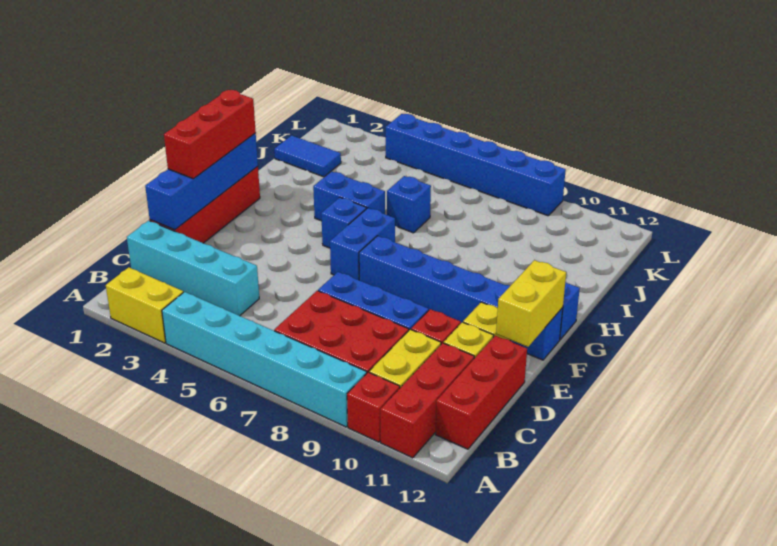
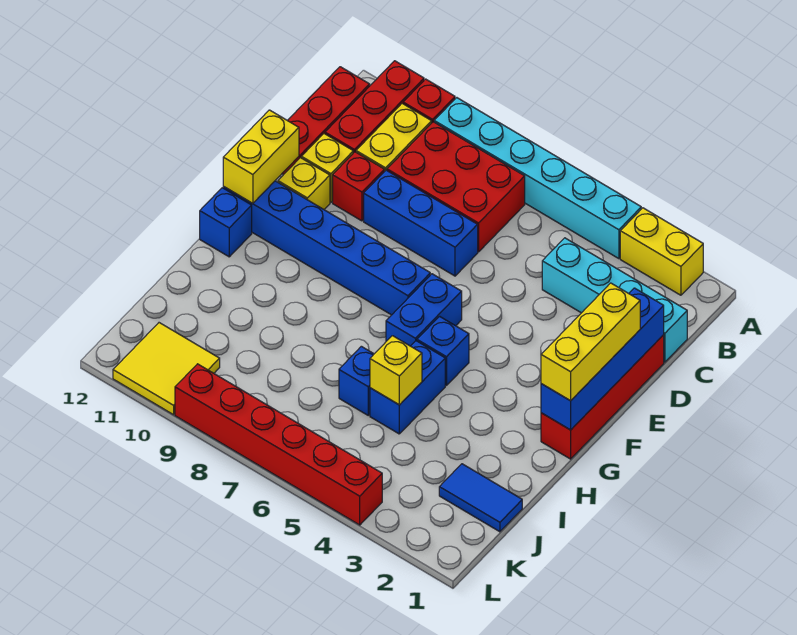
red 1x3 brick [164,90,256,179] -> yellow 1x3 brick [541,283,640,401]
blue 1x2 brick [313,171,385,221] -> blue 1x2 brick turned to [370,341,445,434]
none -> yellow 1x1 brick [370,336,422,405]
none -> yellow 2x2 tile [113,323,220,415]
blue 1x6 brick [386,114,566,216] -> red 1x6 brick [175,364,382,525]

